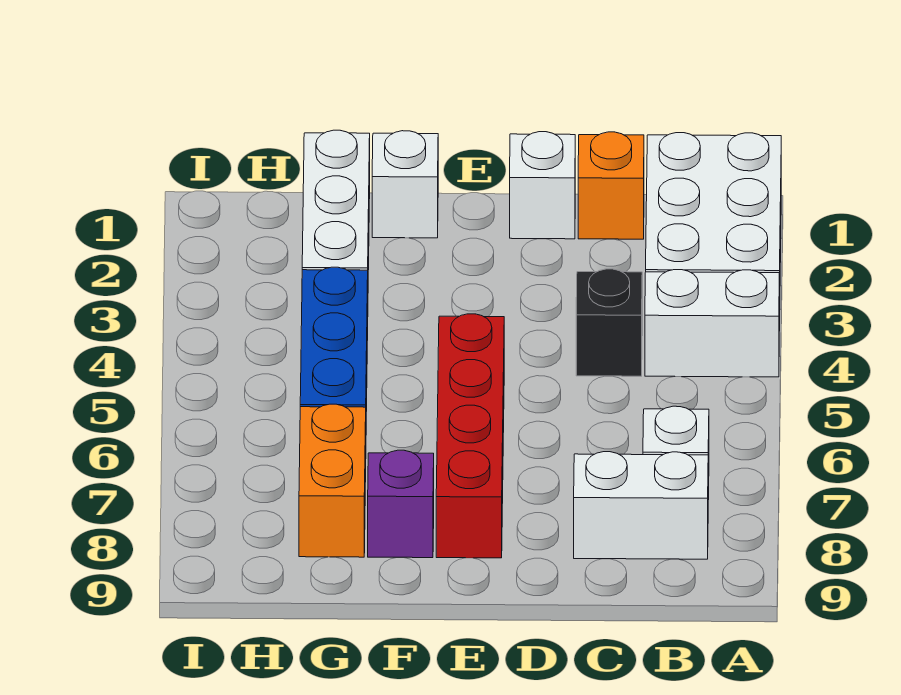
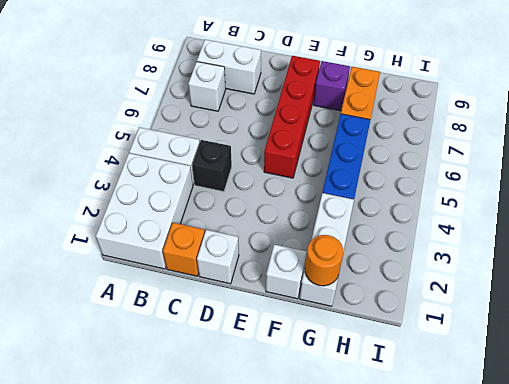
none -> orange 1x1 round brick [305,235,343,286]

